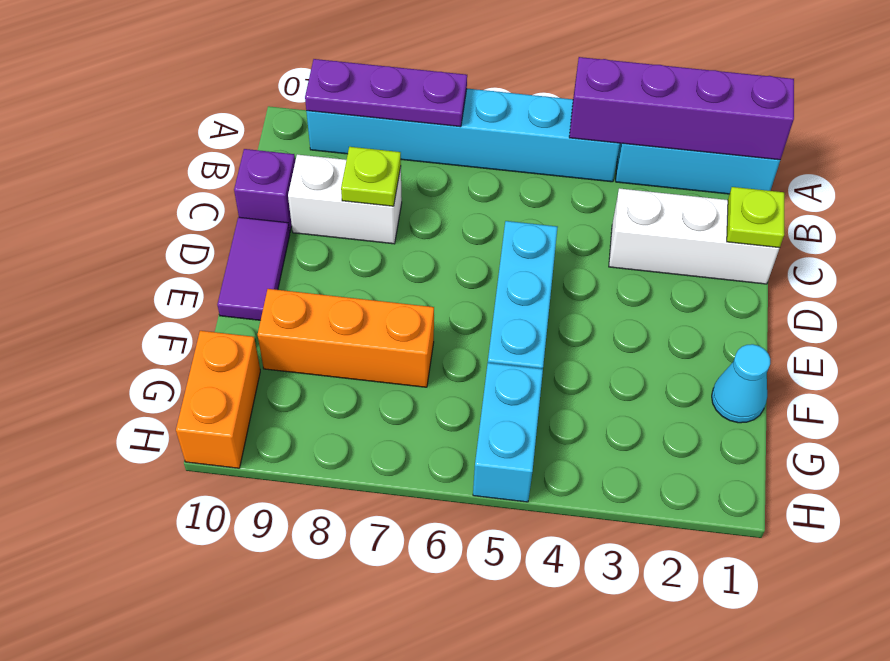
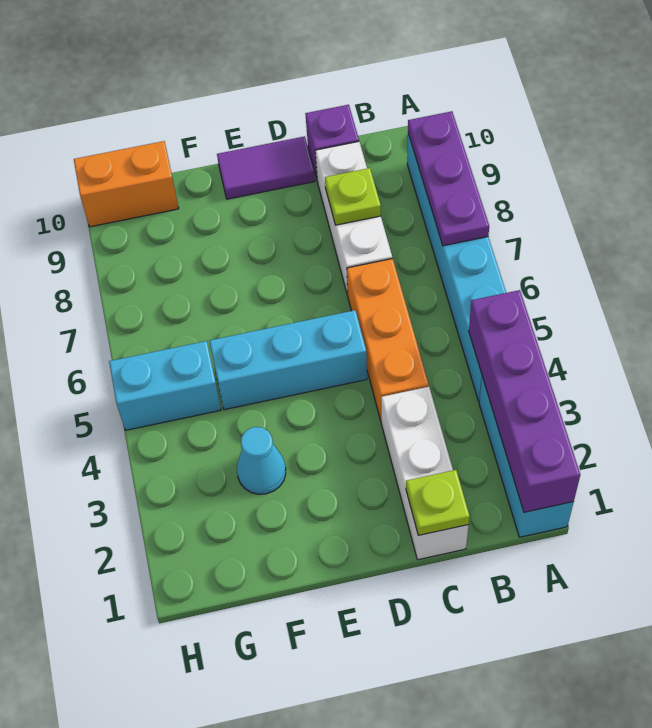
white 1x2 brick [288,155,402,244] -> white 1x3 brick [315,142,392,296]
cyan 1x1 cone [712,344,770,423] -> cyan 1x1 cone moved to [237,427,286,494]
orange 1x3 brick [258,289,434,387] -> orange 1x3 brick moved to [347,259,429,421]

